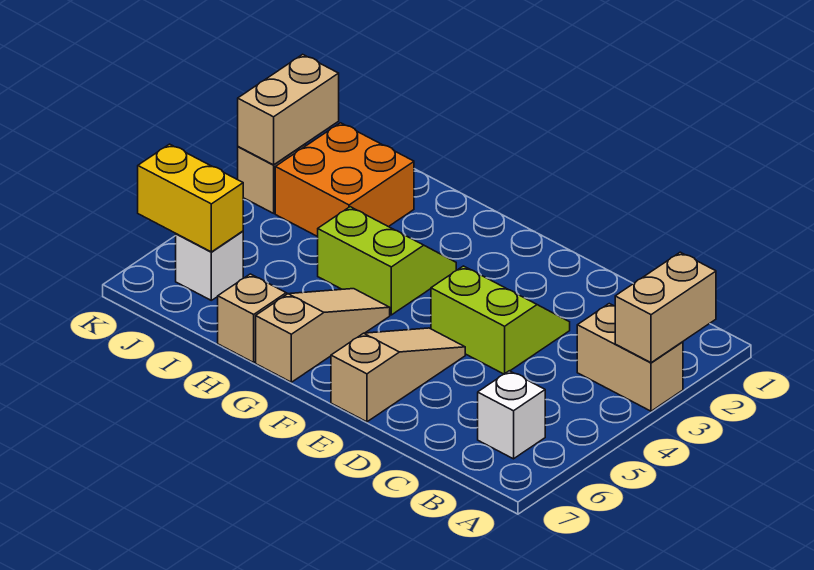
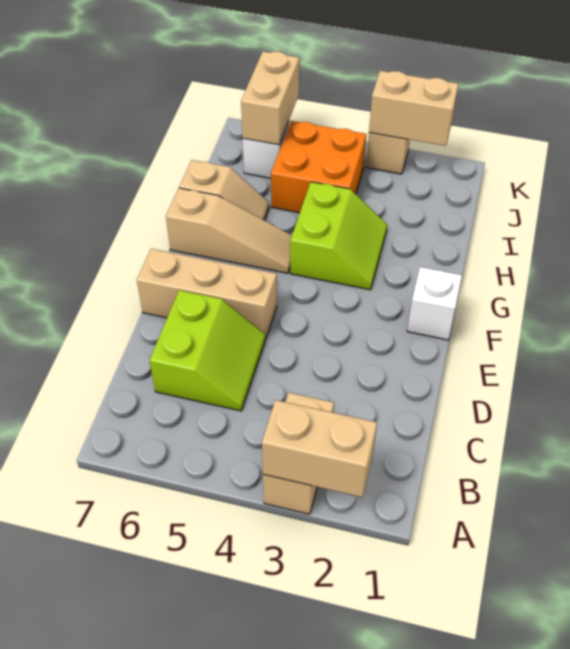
white 1x1 brick [478,371,545,459] -> white 1x1 brick moved to [407,267,462,340]
lime 2x2 slope [431,266,570,374] -> lime 2x2 slope moved to [150,290,266,411]
tan 1x3 slope [331,328,465,422] -> tan 1x3 brick [137,249,277,339]
orange 2x2 brick [275,123,414,237] -> orange 2x2 brick moved to [271,121,366,213]
yellow 1x2 brick [138,144,243,252] -> tan 1x2 brick [241,52,299,145]

